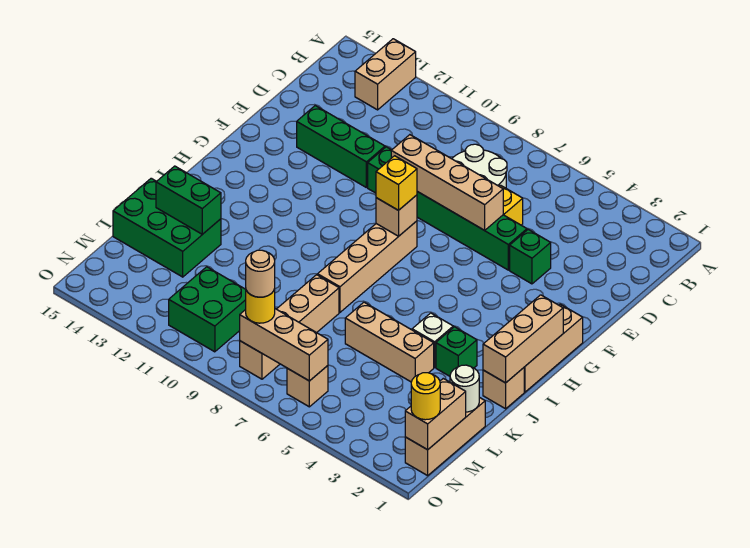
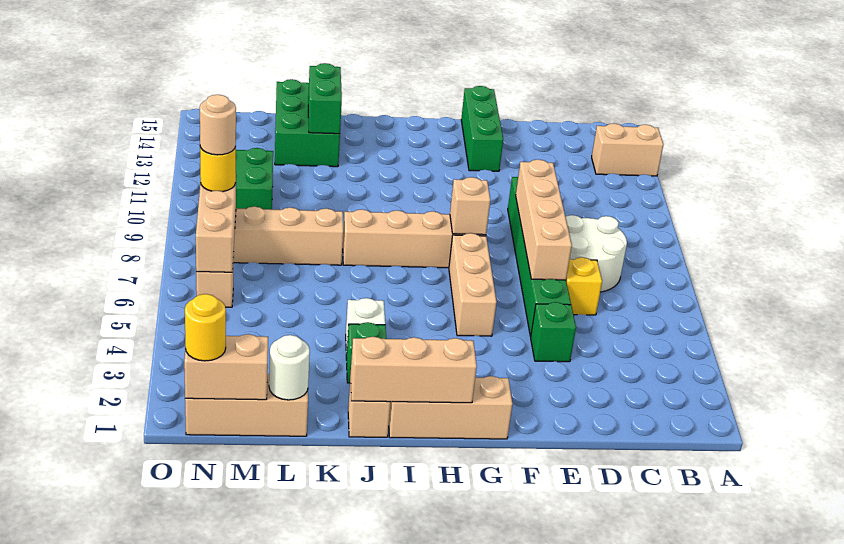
green 1x3 brick [297,106,385,187] -> green 1x3 brick moved to [461,86,503,171]
yellow 1x1 brick [376,156,417,210] -> none
tan 1x3 brick [345,302,434,382] -> tan 1x3 brick moved to [449,233,497,336]

